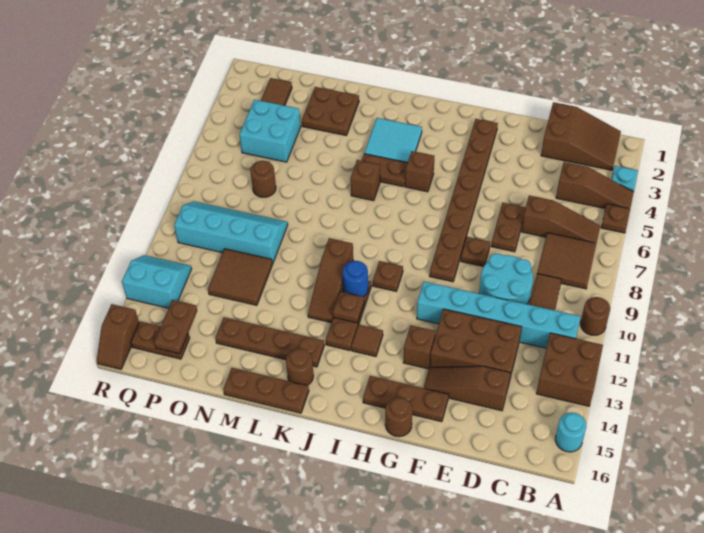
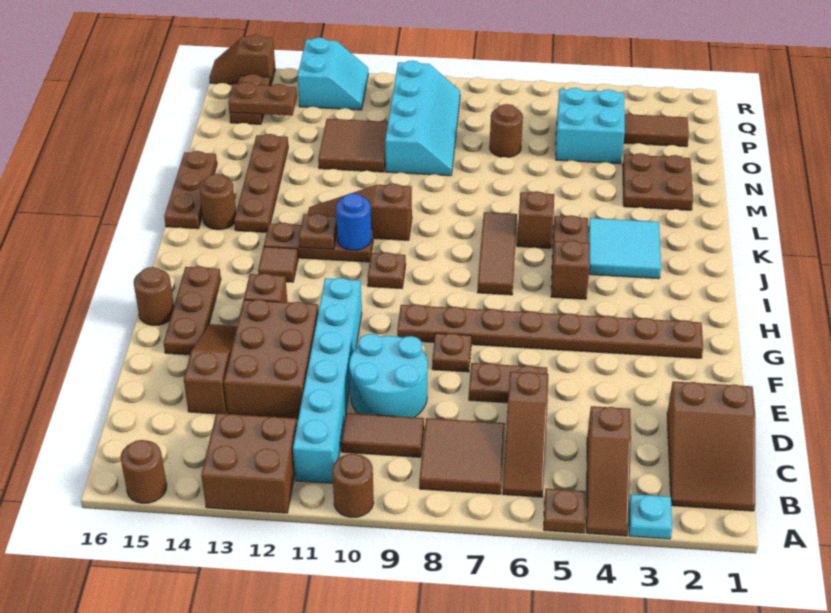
cyan 1x1 round brick [555,412,586,452] -> brown 1x1 round brick [121,440,167,503]
none -> brown 1x3 tile [477,212,517,295]

